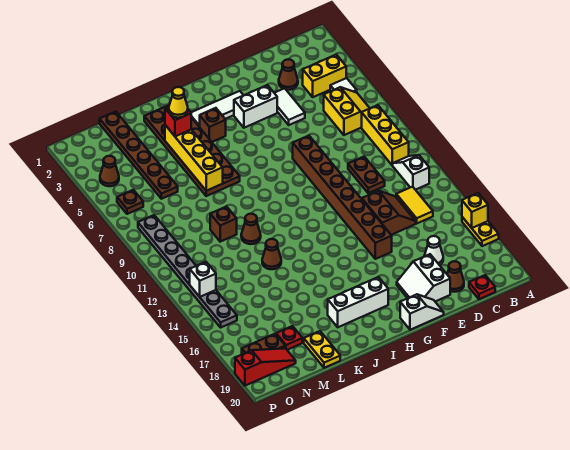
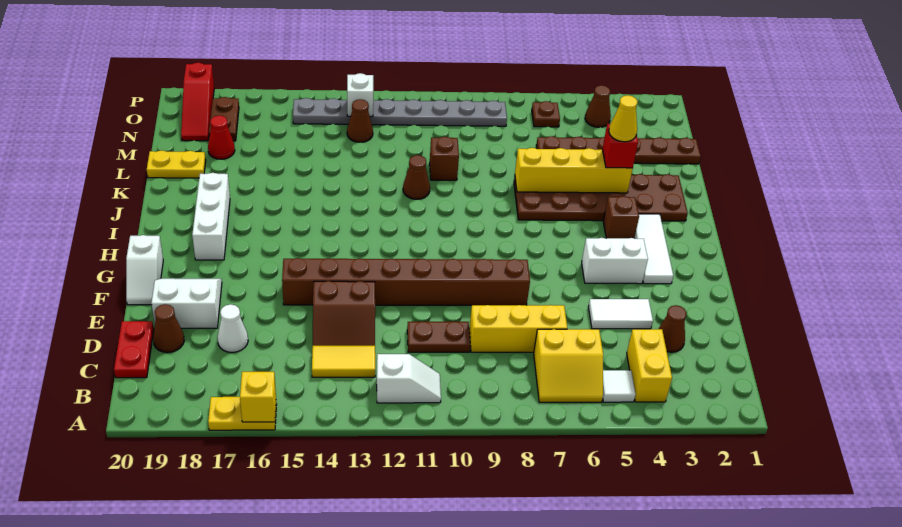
yellow 1x3 brick [362,105,409,165] -> yellow 1x3 brick moved to [469,305,567,352]
red 1x1 plate [469,275,495,299] -> red 1x2 plate [114,321,154,378]
white 1x2 brick [234,85,277,128] -> white 1x2 brick turned to [582,238,648,284]
brown 1x1 cone [262,239,281,269] -> brown 1x1 cone moved to [347,99,373,142]
red 1x1 plate [276,326,302,350] -> red 1x1 cone [208,115,235,159]

